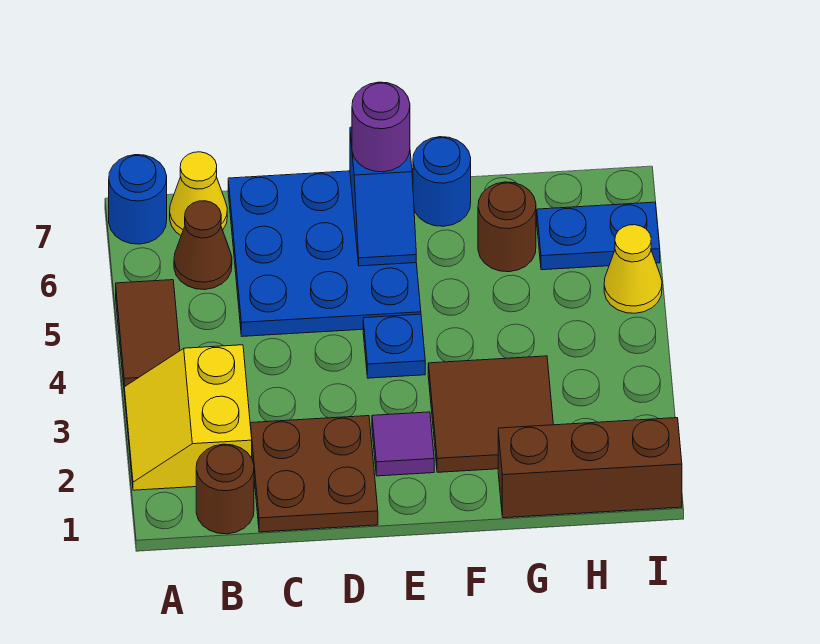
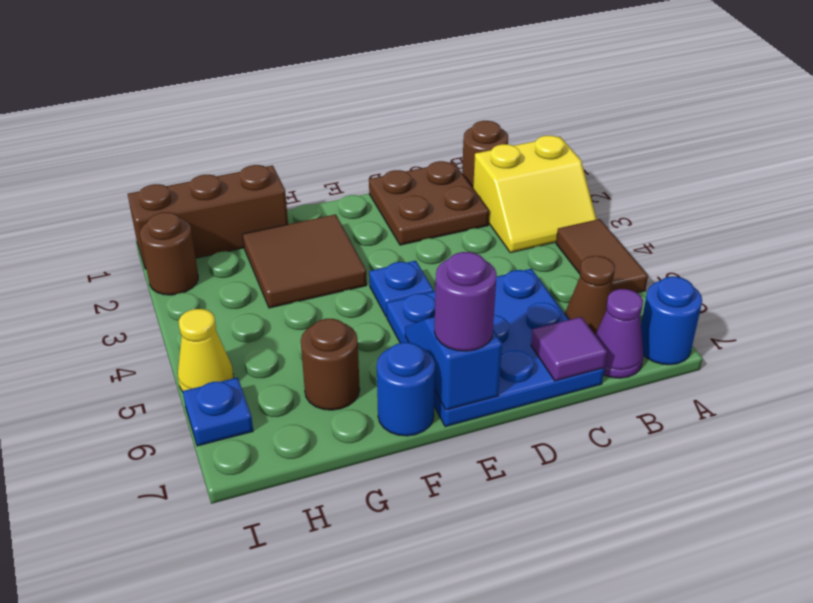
yellow 2x2 slope [124,345,252,490] -> yellow 2x2 slope turned to [473,136,597,253]
yellow 1x1 cone [170,152,227,235] -> purple 1x1 cone [595,289,644,378]
purple 1x1 tile [372,412,434,476] -> purple 1x1 tile moved to [531,317,607,381]
blue 1x2 plate [537,202,660,270] -> blue 1x1 plate [183,378,253,446]
none -> brown 1x1 round brick [140,212,198,295]

